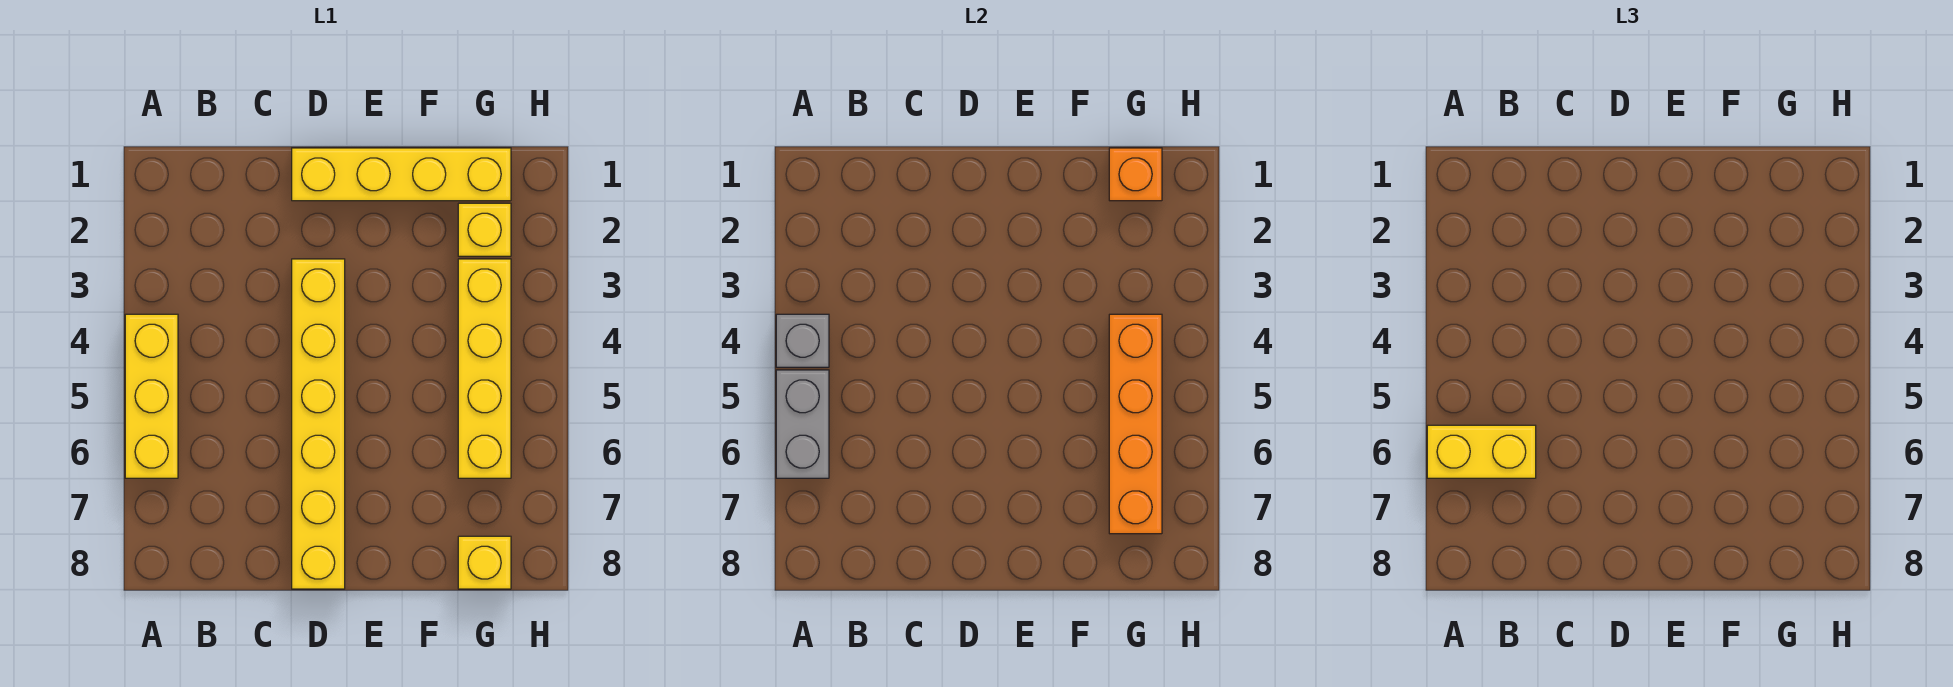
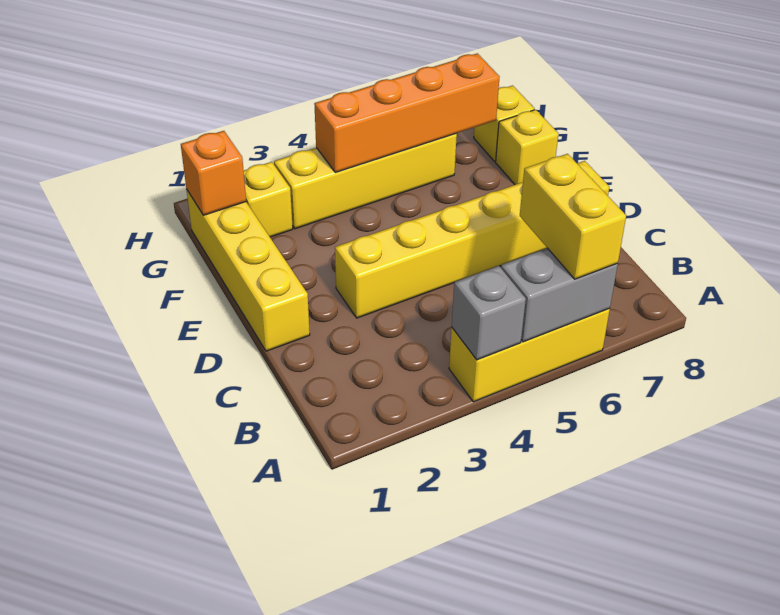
none -> yellow 1x1 brick [496,110,558,185]

